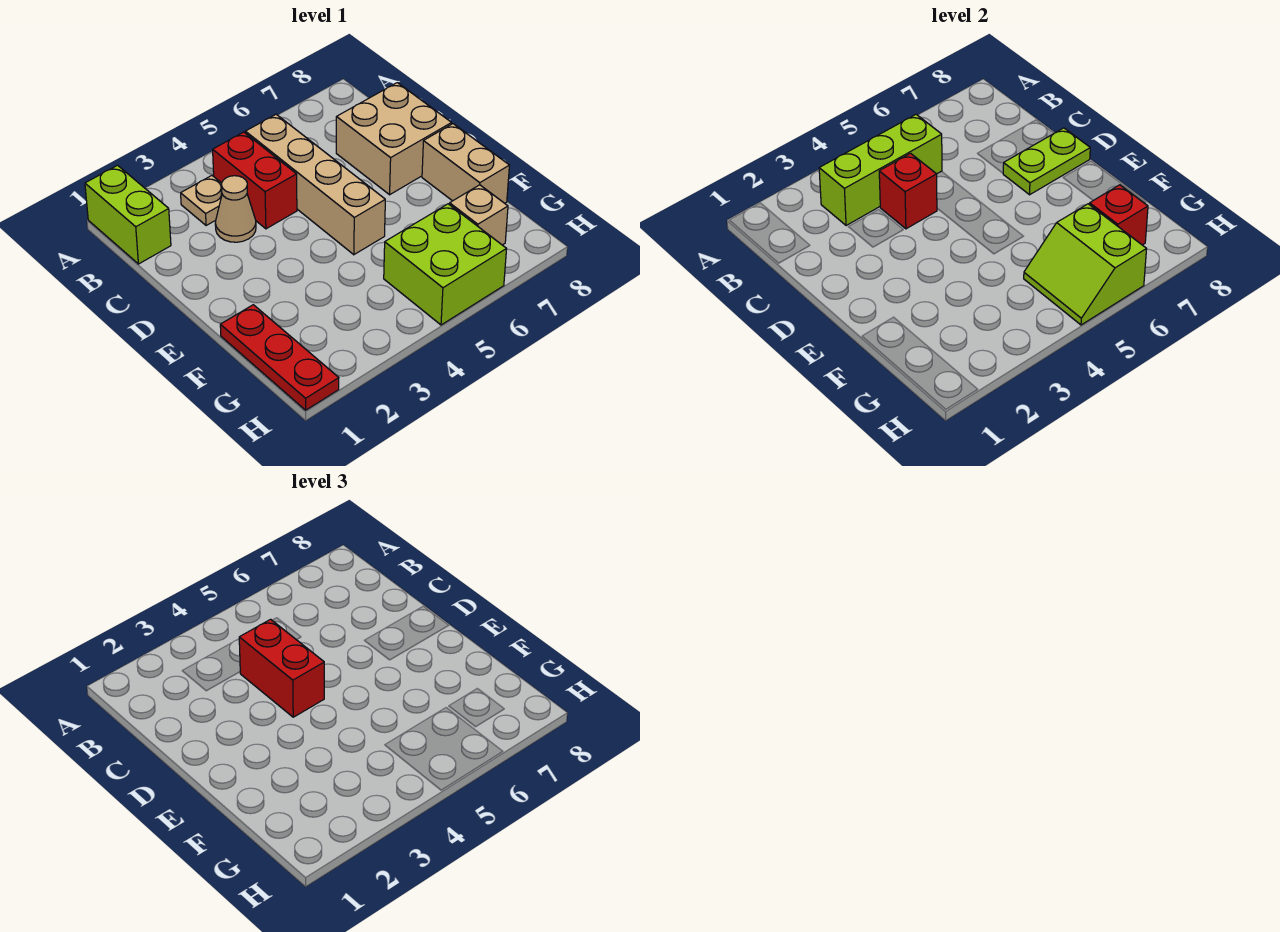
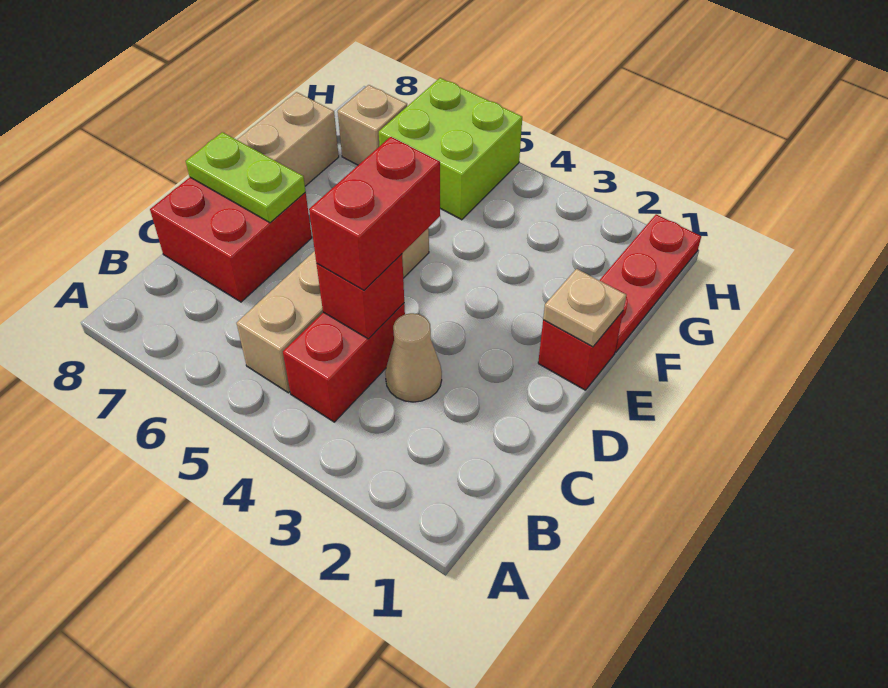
lime 1x2 brick [85,165,171,264] -> none
tan 1x1 plate [181,176,222,226] -> tan 1x1 plate moved to [543,269,626,347]
lime 1x3 brick [819,114,942,226] -> none
tan 2x2 brick [336,83,452,195] -> red 2x2 brick [150,177,312,302]
lime 2x2 slope [1024,204,1147,325] -> none
red 1x1 brick [1090,185,1148,245] -> red 1x1 brick moved to [538,311,623,390]

